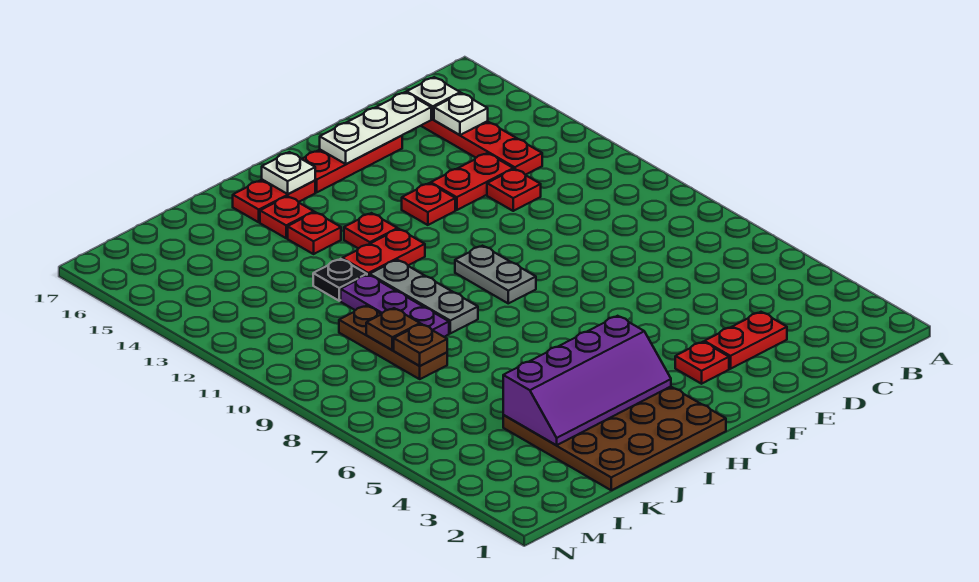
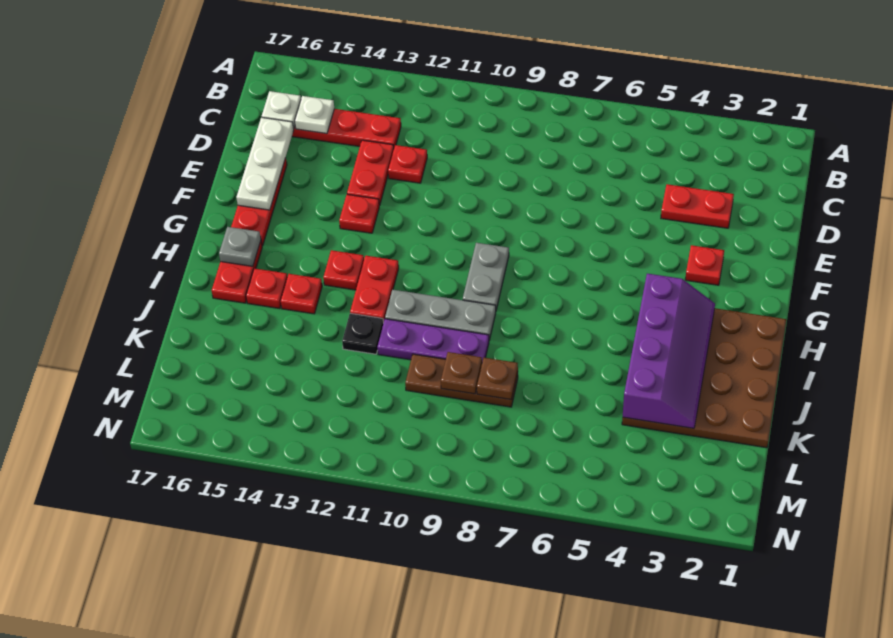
red 1x2 plate [704,312,787,369] -> red 1x2 plate turned to [661,184,734,228]
grey 1x2 plate [455,246,536,303] -> grey 1x2 plate turned to [463,243,509,310]
white 1x1 plate [262,152,315,194] -> grey 1x1 plate [219,227,261,266]

